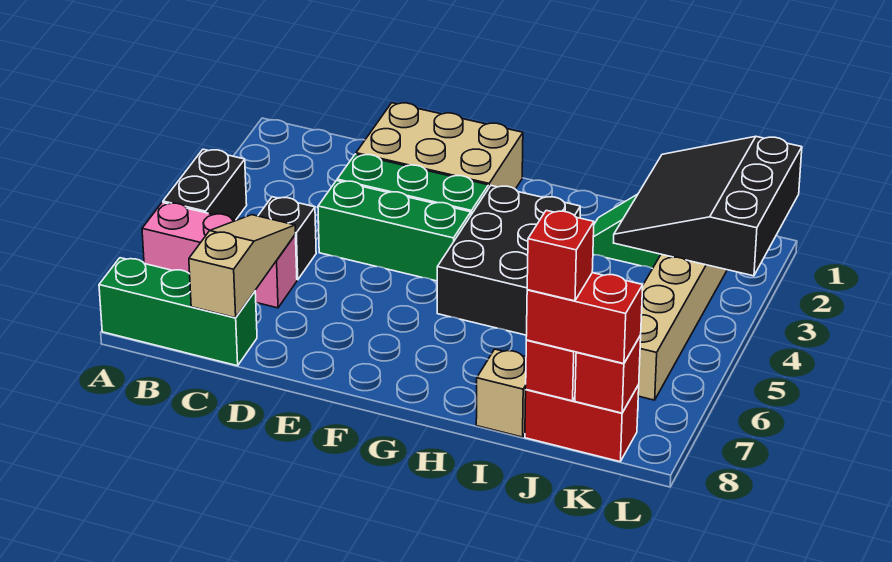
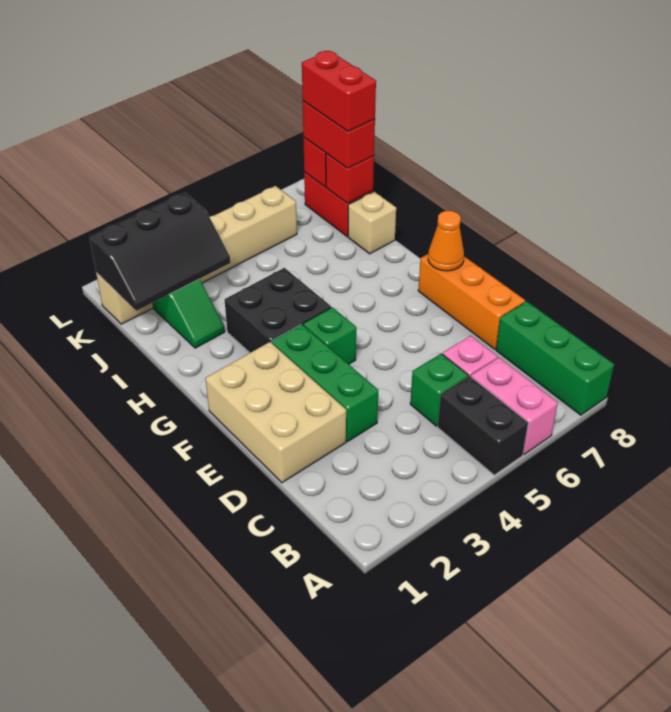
black 1x2 brick [163,149,247,220] -> black 1x2 brick turned to [438,376,528,475]
black 1x1 brick [258,197,316,280] -> green 1x1 brick [410,354,468,426]
tan 1x3 slope [189,215,295,318] -> none
green 1x3 brick [318,181,471,281] -> green 1x1 brick [303,307,356,364]
none -> orange 1x3 brick [418,254,525,349]
none -> orange 1x1 cone [428,211,464,271]
black 2x3 brick [437,186,580,335] -> black 2x2 brick [224,268,331,353]
black 3x3 slope [614,137,802,276] -> black 2x3 slope [90,193,230,311]
red 1x1 brick [527,210,594,301] -> red 1x2 brick [302,51,376,132]

